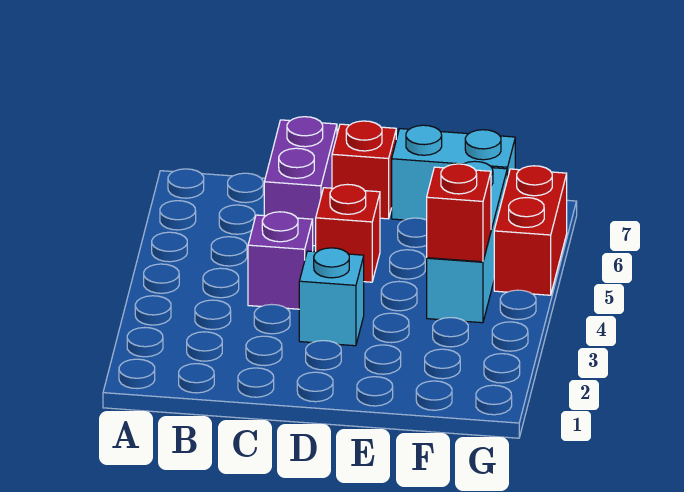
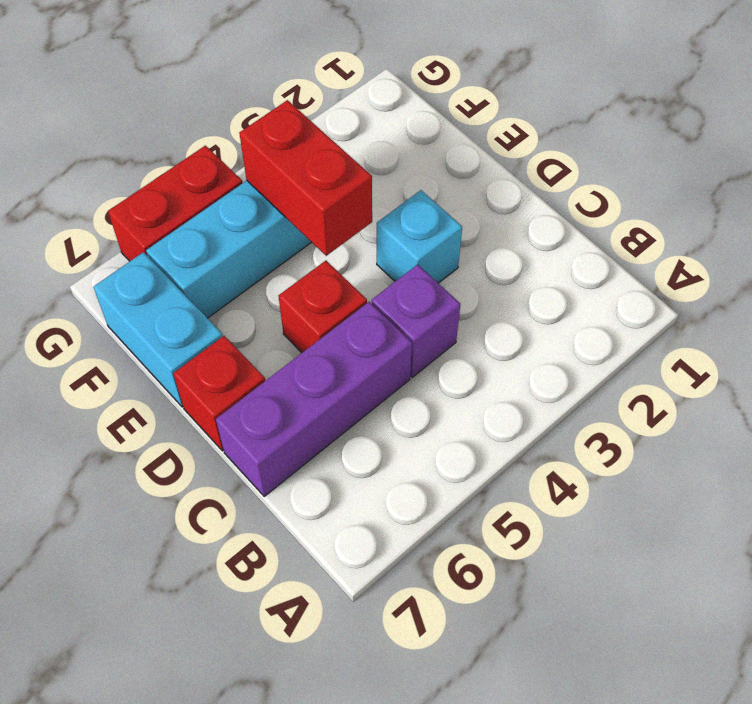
purple 1x2 brick [264,117,337,246] -> purple 1x3 brick [216,302,412,496]
red 1x1 brick [427,164,491,262] -> red 1x2 brick [239,100,372,256]

